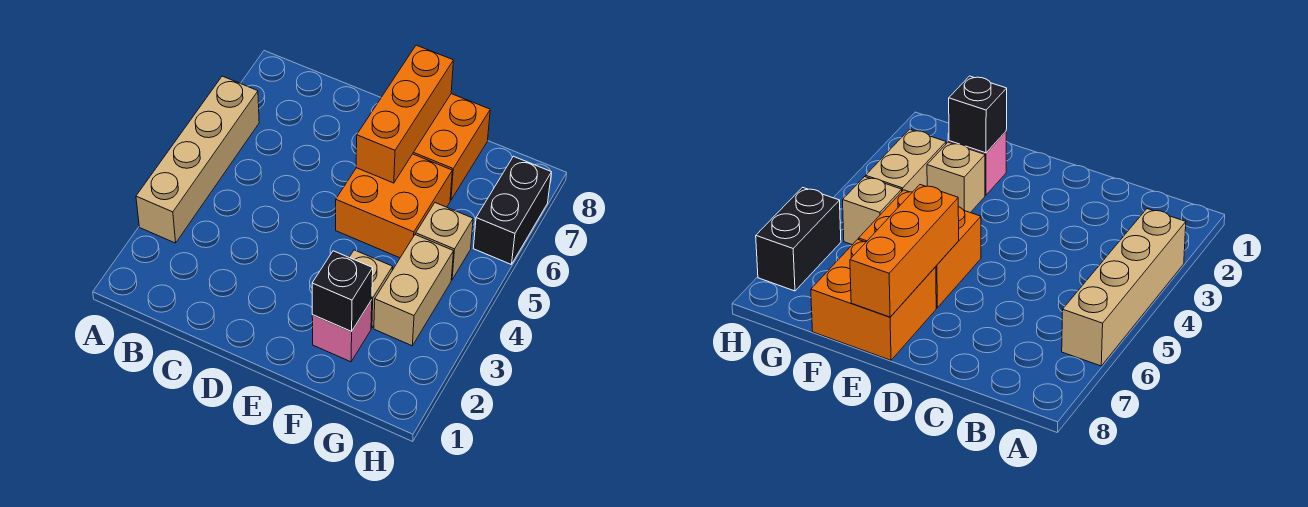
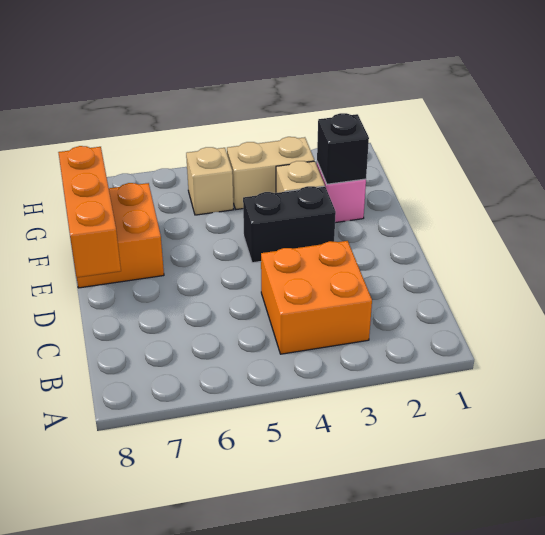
tan 1x4 brick [136,76,259,243] -> none
orange 2x2 brick [336,154,452,258] -> orange 2x2 brick moved to [261,241,372,354]
orange 1x3 brick [356,45,453,183] -> orange 1x3 brick turned to [58,146,121,278]
black 1x2 brick [473,156,551,264] -> black 1x2 brick moved to [243,186,336,263]

